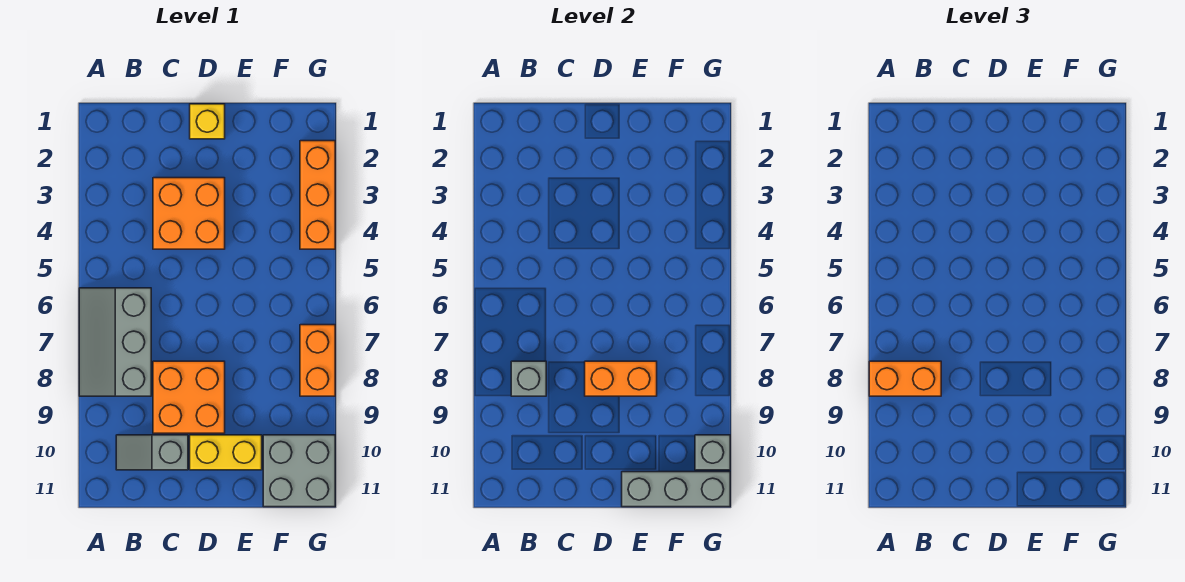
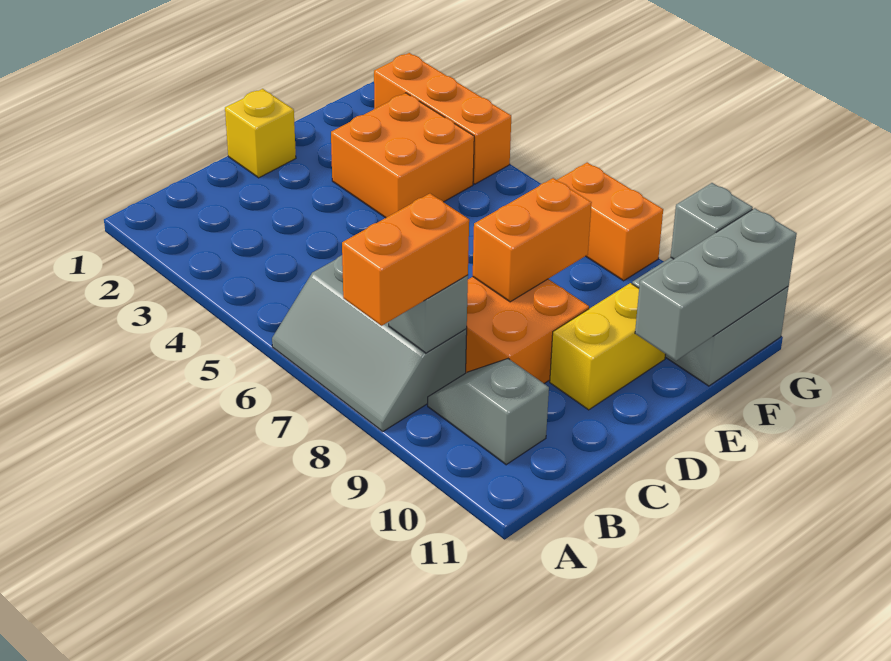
grey 1x2 slope [116,435,188,470] -> grey 1x2 slope turned to [428,359,549,465]
orange 2x2 brick [153,178,225,249] -> orange 2x2 brick moved to [331,93,474,218]

